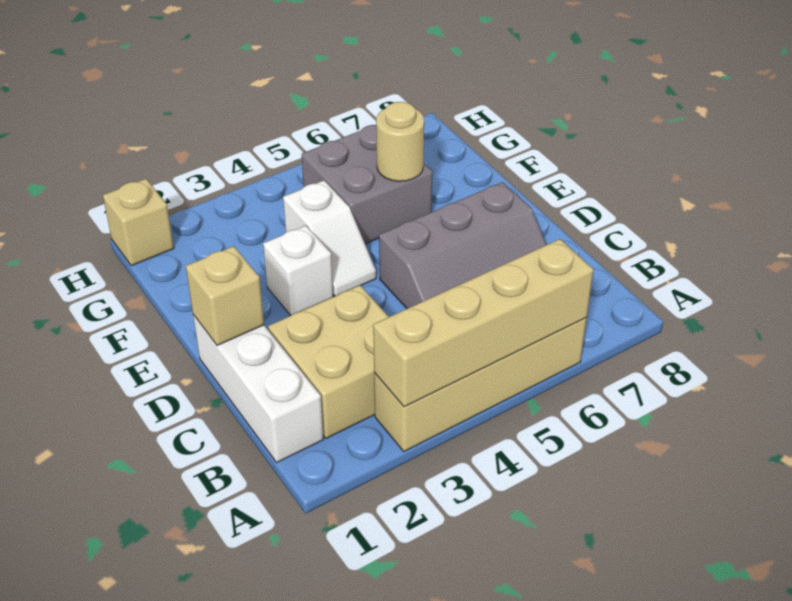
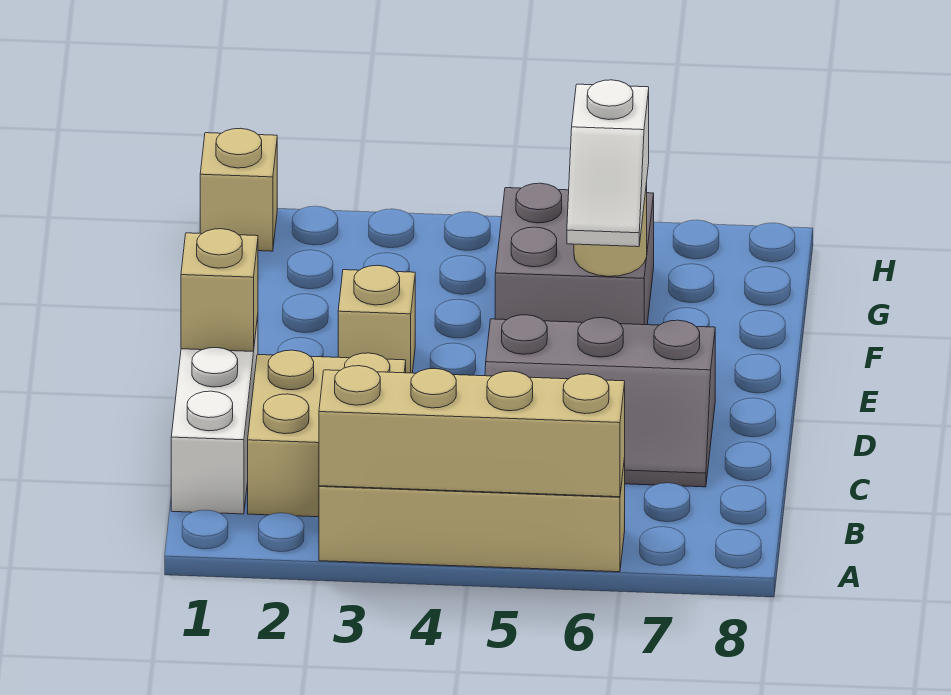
white 1x1 brick [263,226,333,316] -> tan 1x1 brick [338,265,415,373]
white 1x2 slope [283,181,376,296] -> white 1x2 slope moved to [567,80,649,247]

